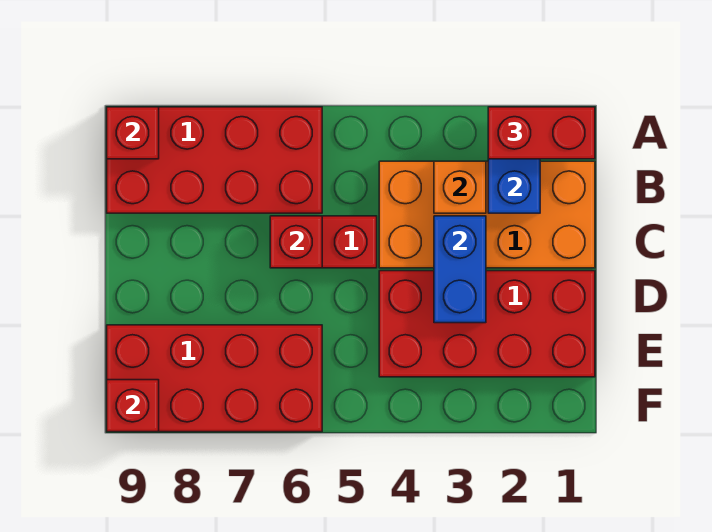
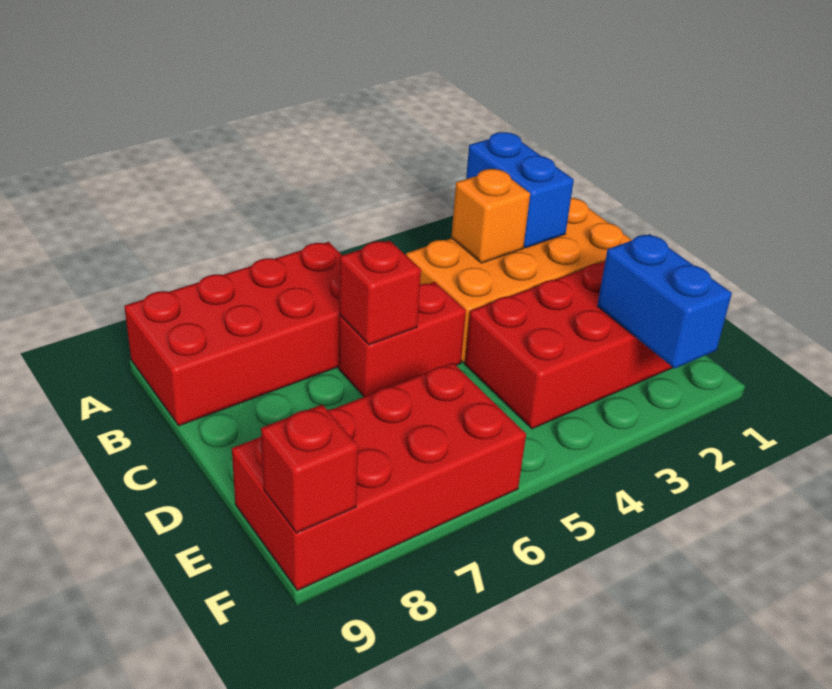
red 1x2 brick [488,107,595,159] -> none
red 1x1 brick [107,107,159,159] -> none
blue 1x2 brick [434,216,486,323] -> blue 1x2 brick moved to [597,234,732,368]

